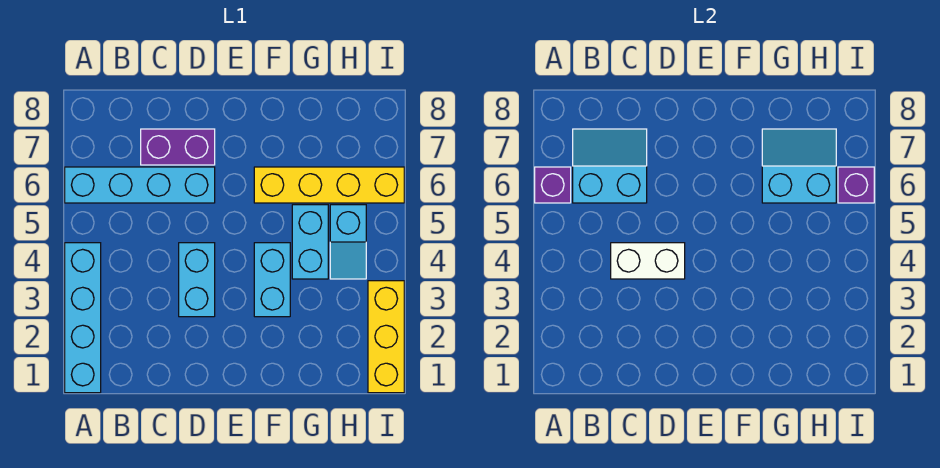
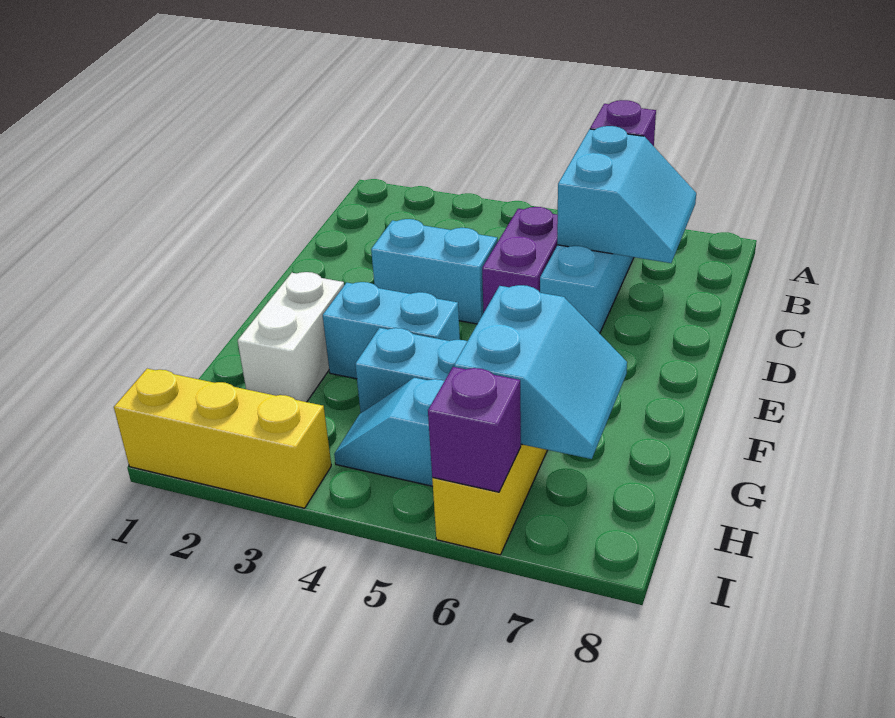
cyan 1x4 brick [65,243,101,393] -> none
white 1x2 brick [611,243,685,279] -> white 1x2 brick moved to [238,272,344,402]
purple 1x2 brick [141,129,215,165] -> purple 1x2 brick moved to [482,207,558,313]

